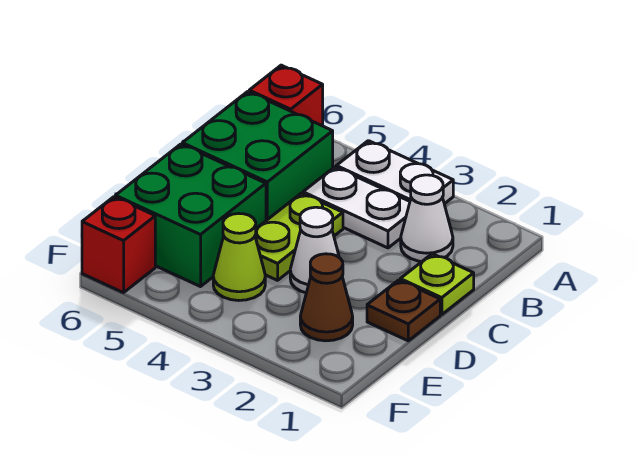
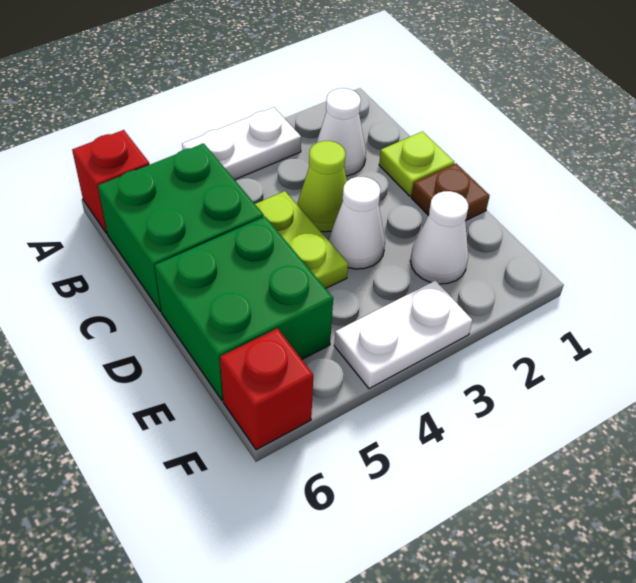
white 1x2 plate [303,167,410,248] -> white 1x2 plate moved to [334,281,472,389]
brown 1x1 cone [300,254,353,341] -> white 1x1 cone [410,191,468,284]
lime 1x1 cone [213,213,265,301] -> lime 1x1 cone moved to [298,141,347,232]

